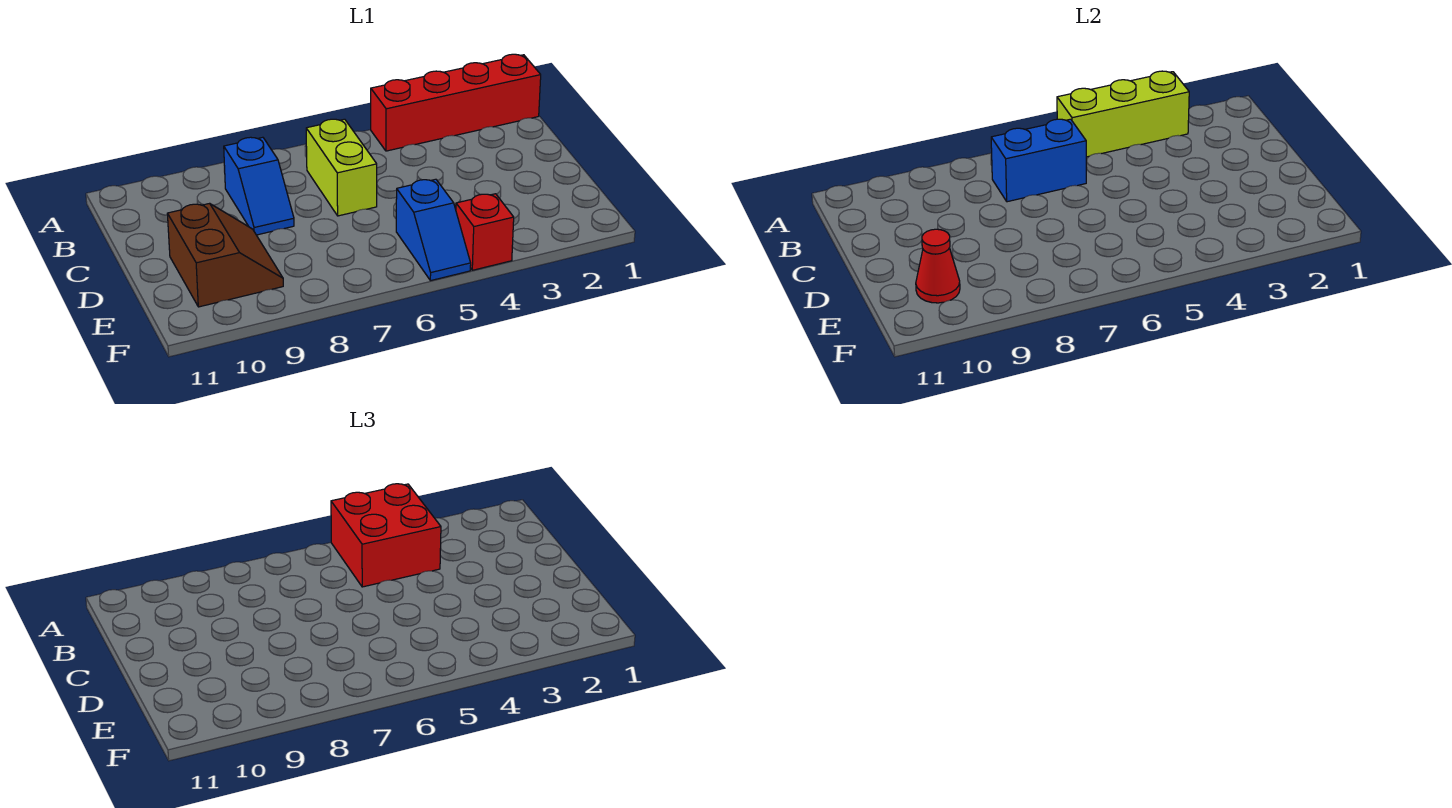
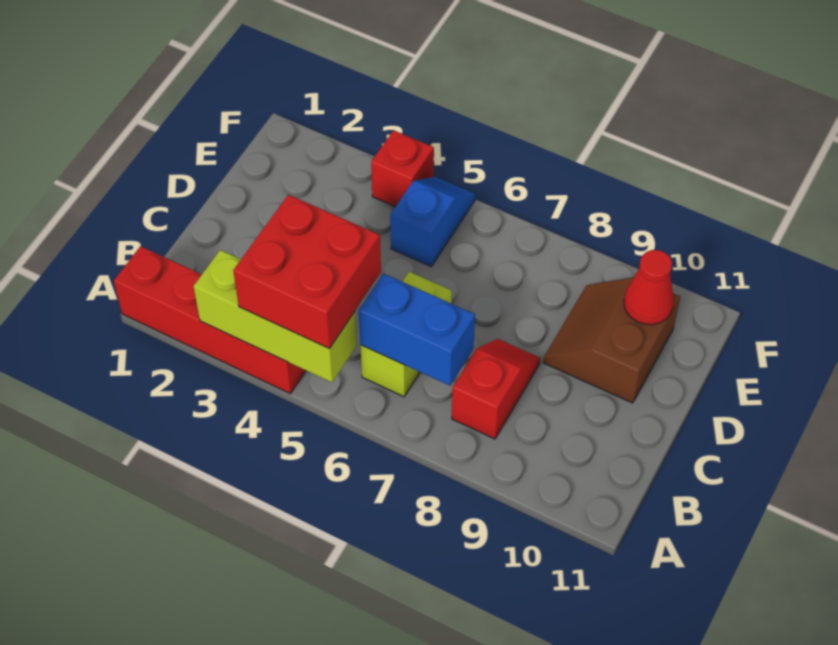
blue 1x2 slope [224,137,294,235] -> red 1x2 slope [452,339,540,439]

